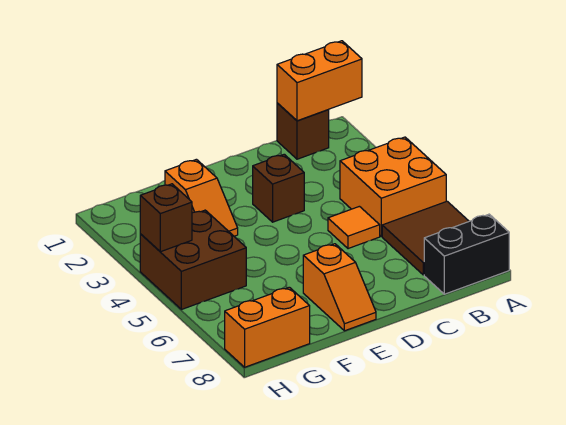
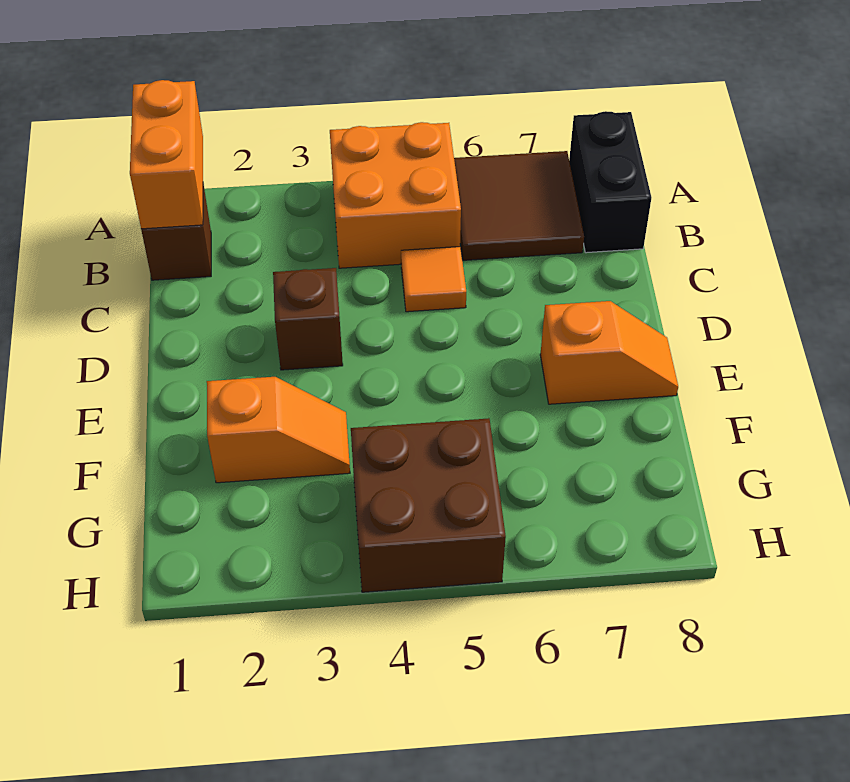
orange 1x2 brick [225,287,310,367] -> none
brown 1x1 brick [140,184,192,252] -> none

